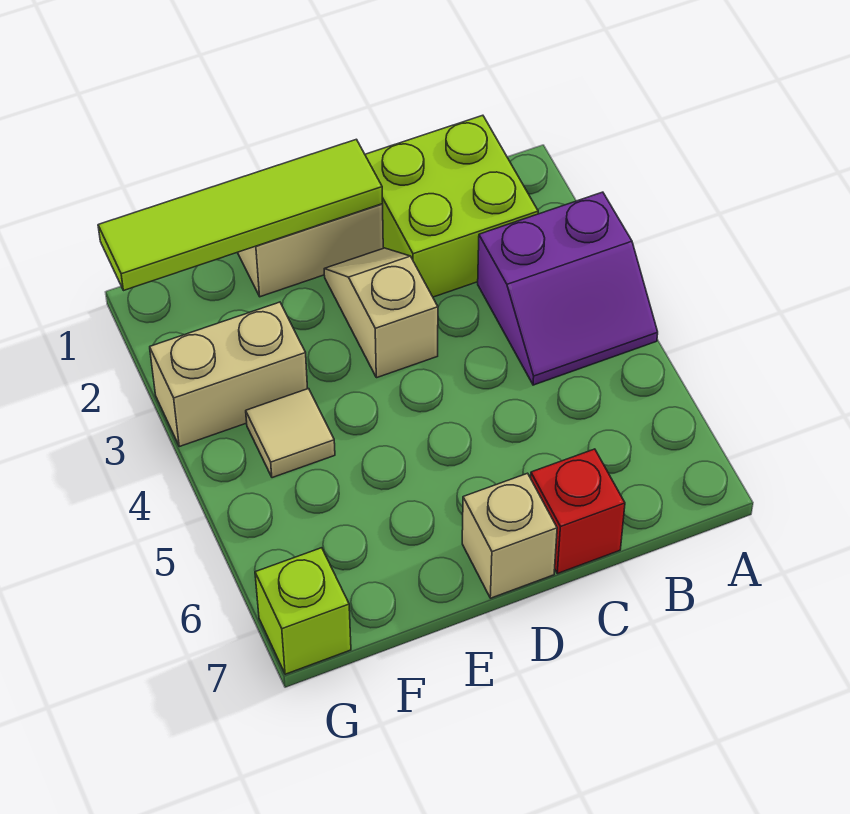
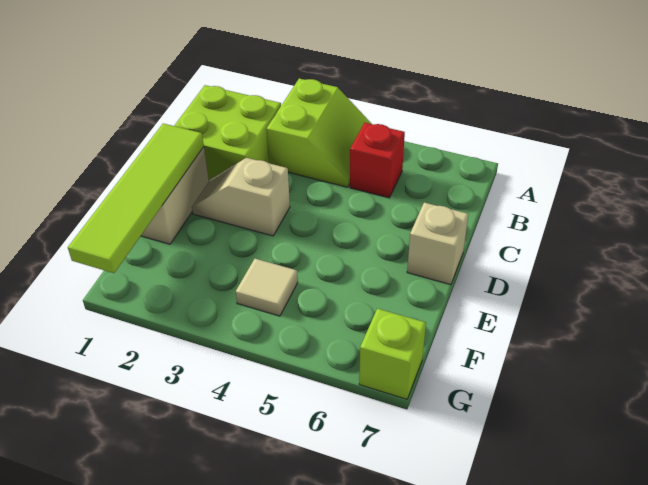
purple 2x2 slope [478,192,658,385] -> lime 2x2 slope [267,79,371,187]
red 1x1 brick [531,449,625,573] -> red 1x1 brick moved to [350,123,405,198]
tan 1x2 brick [150,302,308,447] -> none

